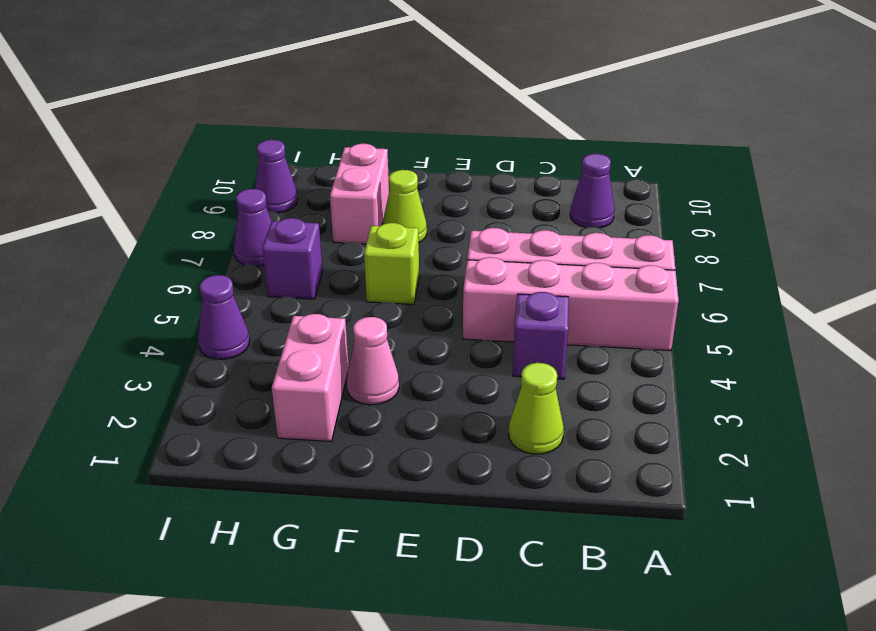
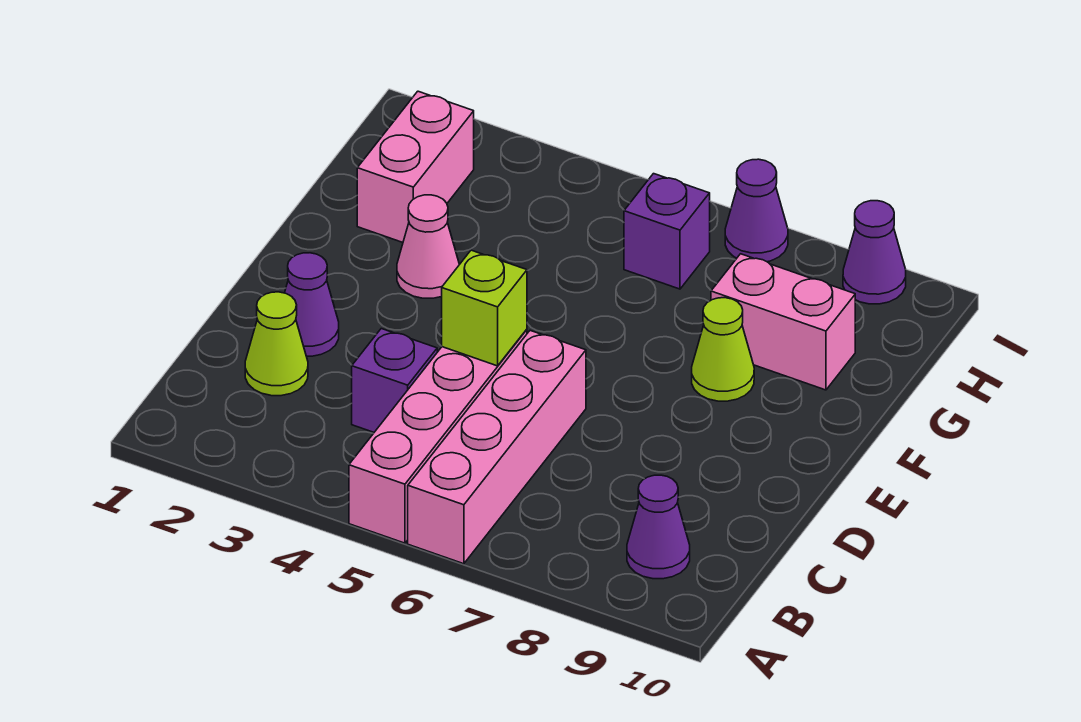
lime 1x1 brick [364,223,419,304] -> lime 1x1 brick moved to [442,250,527,366]
pink 1x2 brick [272,314,349,441] -> pink 1x2 brick turned to [357,91,474,242]
purple 1x1 cone [198,275,250,359] -> purple 1x1 cone moved to [285,253,339,356]

